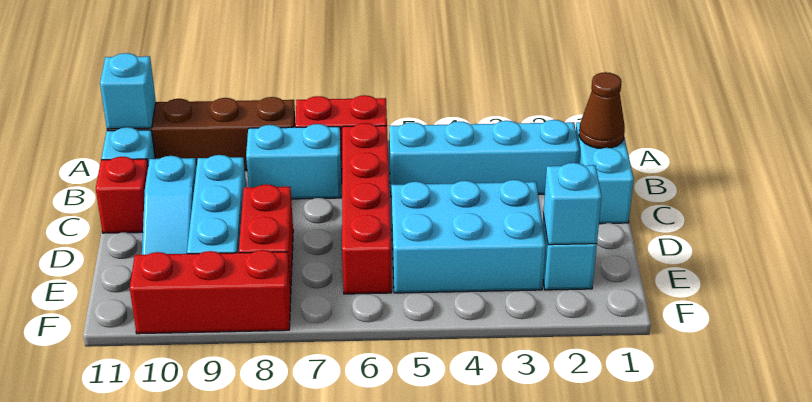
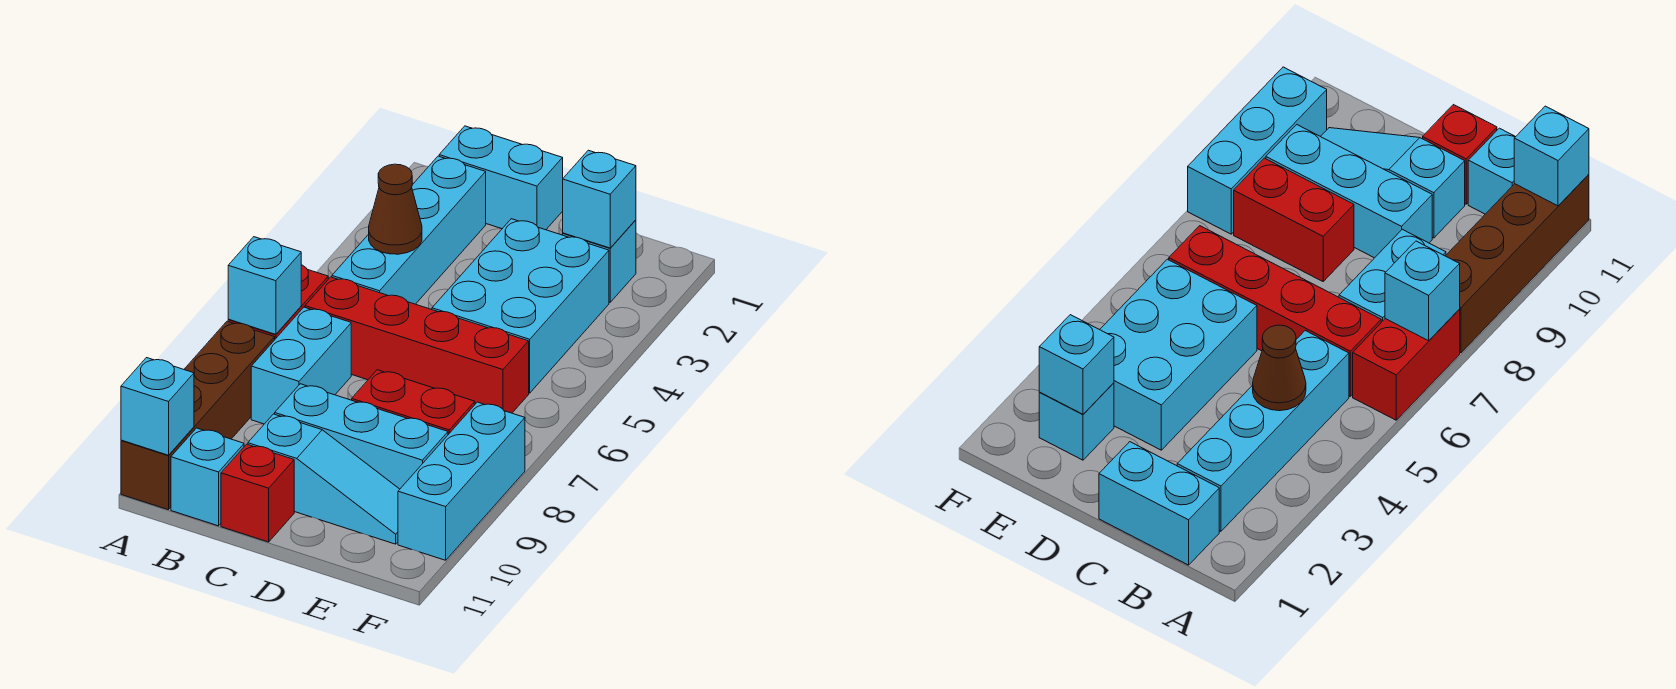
none -> cyan 1x1 brick [228,237,301,334]
brown 1x1 cone [579,72,625,148] -> brown 1x1 cone moved to [369,164,422,254]
red 1x3 brick [130,250,291,334] -> cyan 1x3 brick [398,402,525,560]

